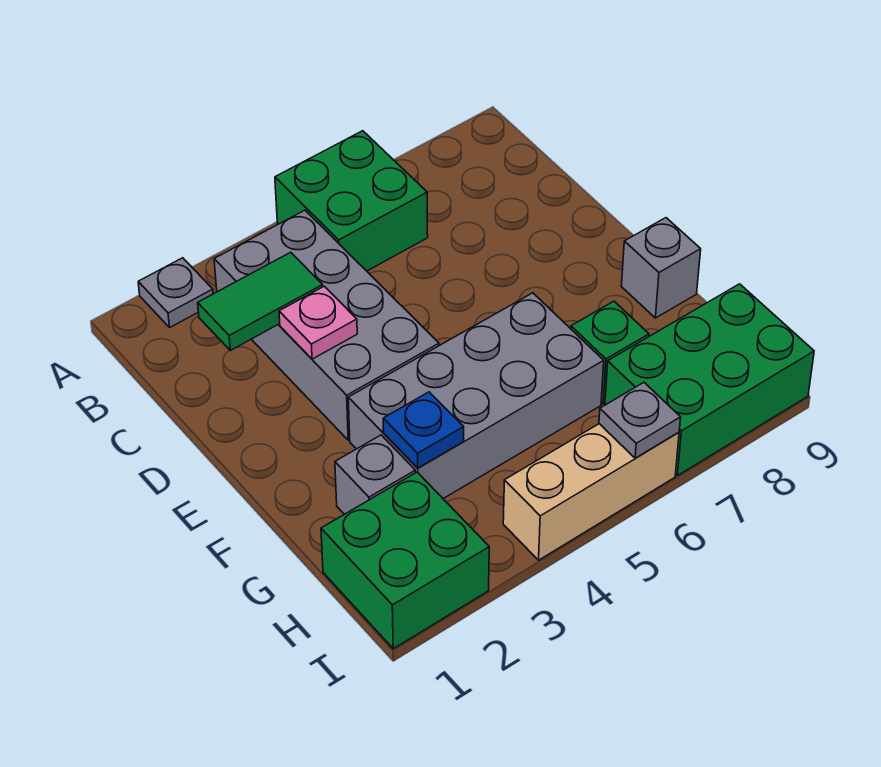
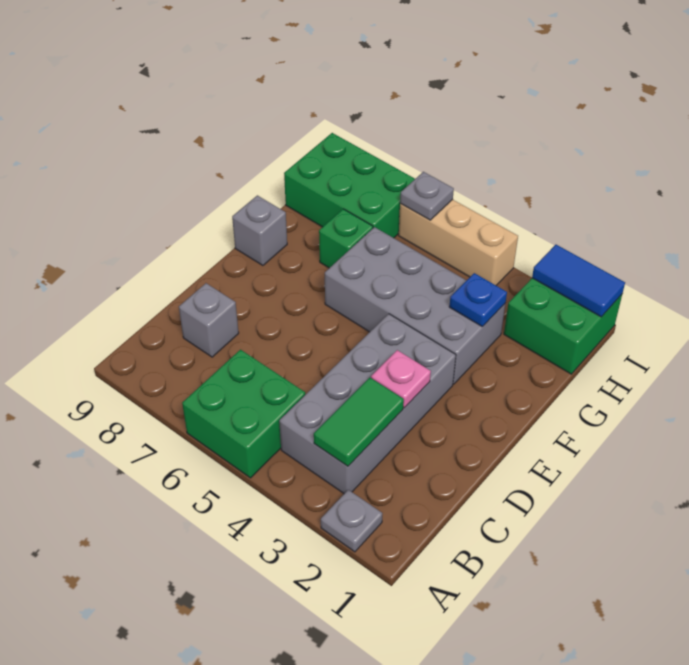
green 1x2 tile [198,252,323,350] -> green 1x2 tile turned to [314,378,404,466]
grey 1x1 brick [335,435,415,514] -> grey 1x1 brick moved to [179,283,239,357]
none -> blue 1x2 tile [532,245,625,317]

